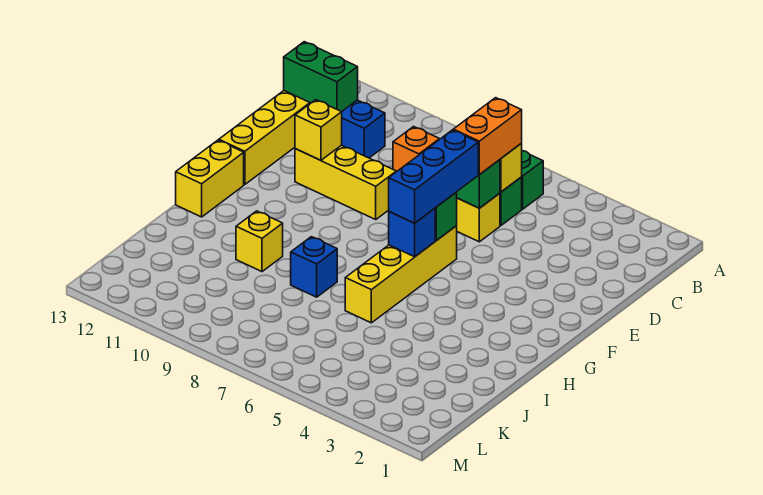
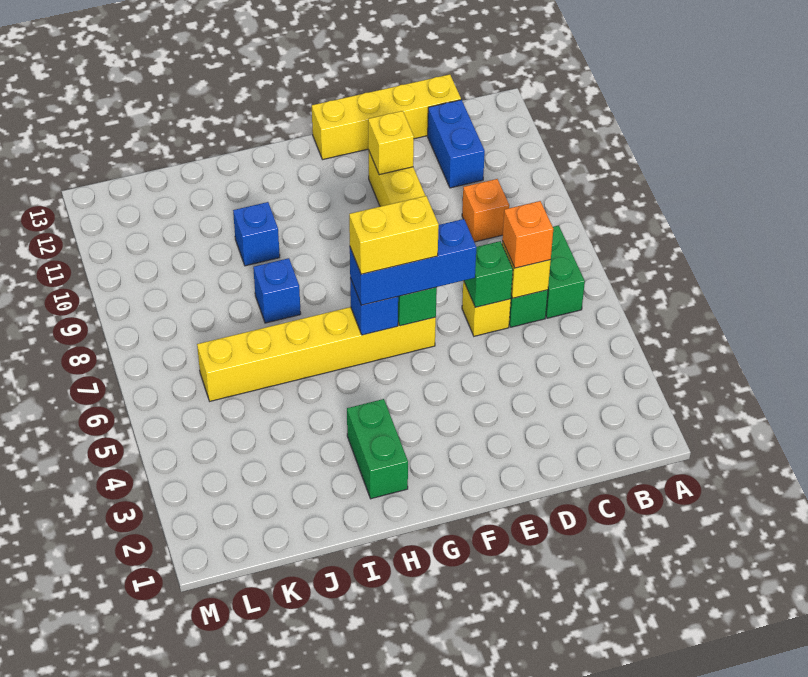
orange 1x2 brick [453,98,522,175] -> orange 1x1 brick [502,201,553,268]
green 1x2 brick [284,42,358,112] -> green 1x2 brick moved to [347,399,408,499]
yellow 1x4 brick [345,226,457,323] -> yellow 1x6 brick [197,307,436,401]
yellow 1x2 brick [176,140,244,217] -> yellow 1x2 brick moved to [349,196,439,274]
yellow 1x1 brick [236,211,283,272] -> blue 1x1 brick [233,202,280,266]

